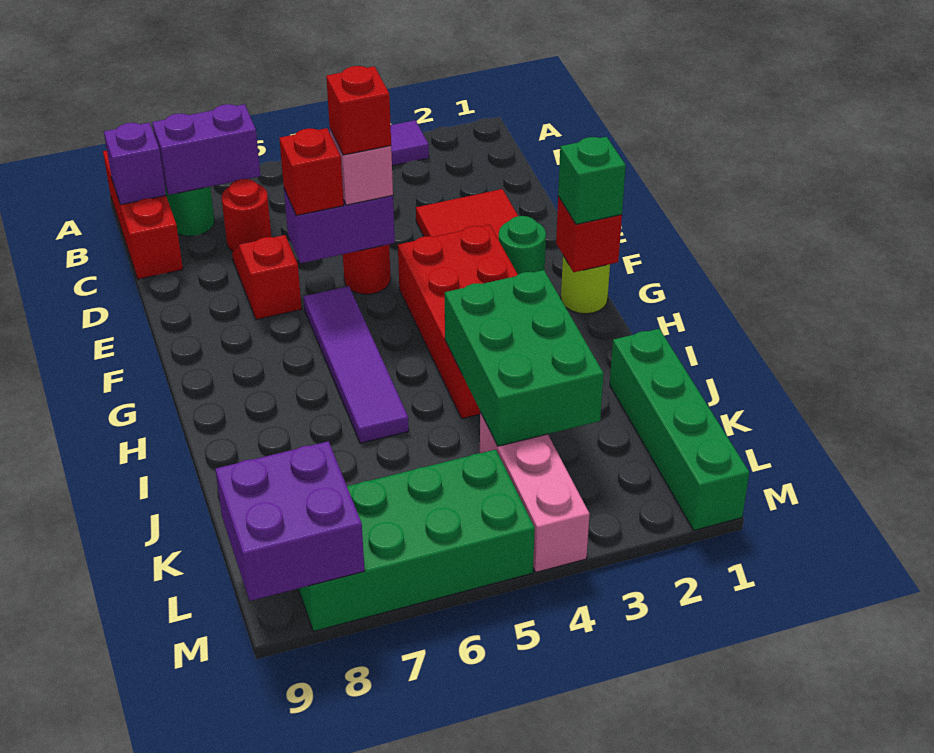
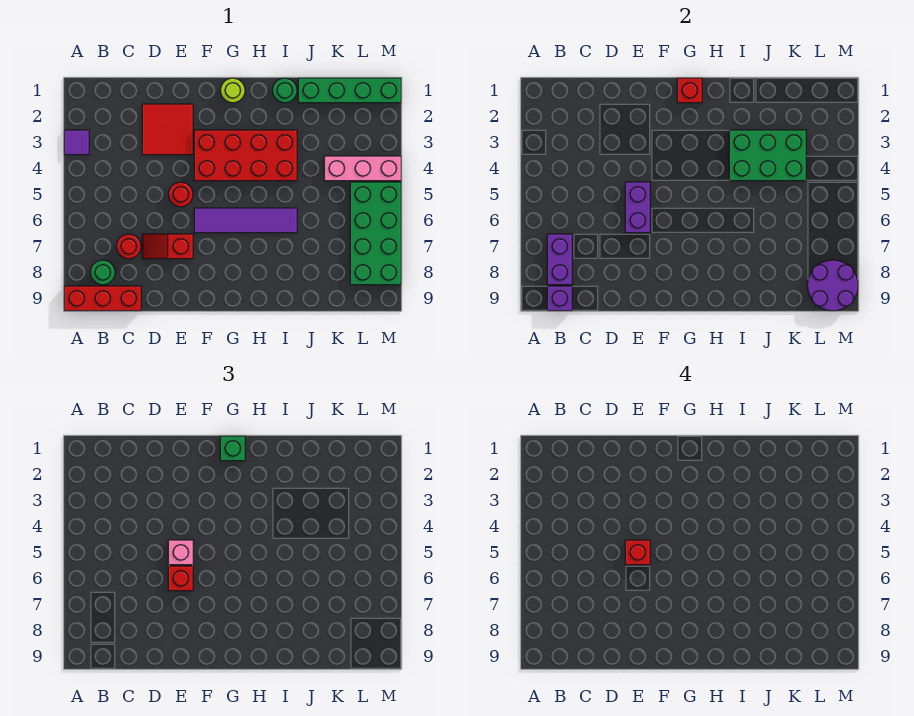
green 1x1 round brick [499,216,546,274] -> green 1x1 round brick moved to [272,78,297,103]
purple 2x2 brick [215,441,365,601] -> purple 2x2 round brick [807,260,858,311]

